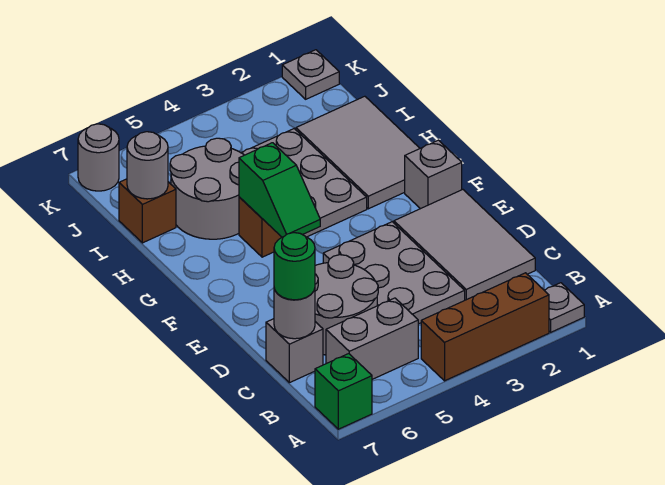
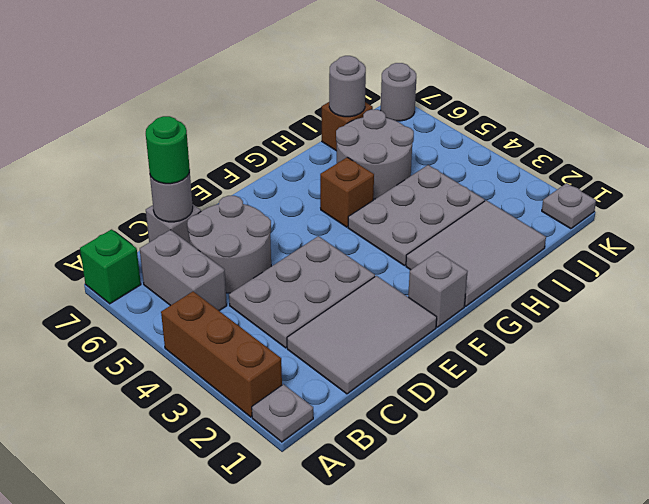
green 1x2 slope [239,143,320,237] -> none

